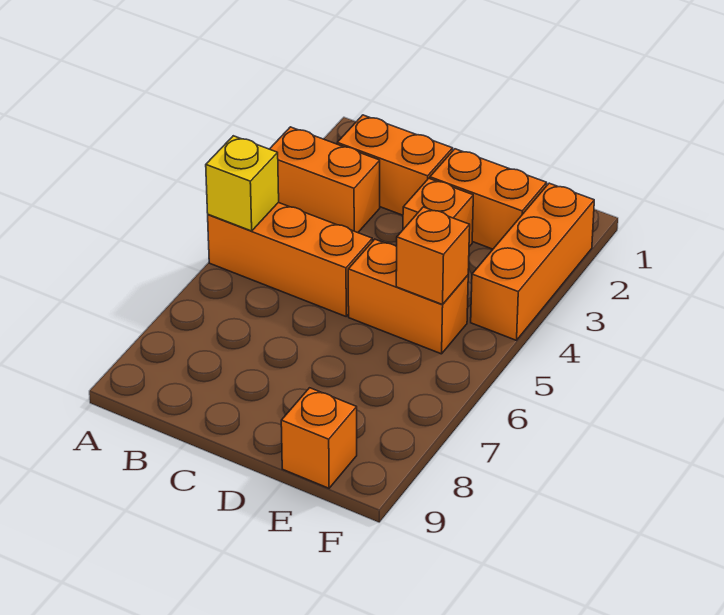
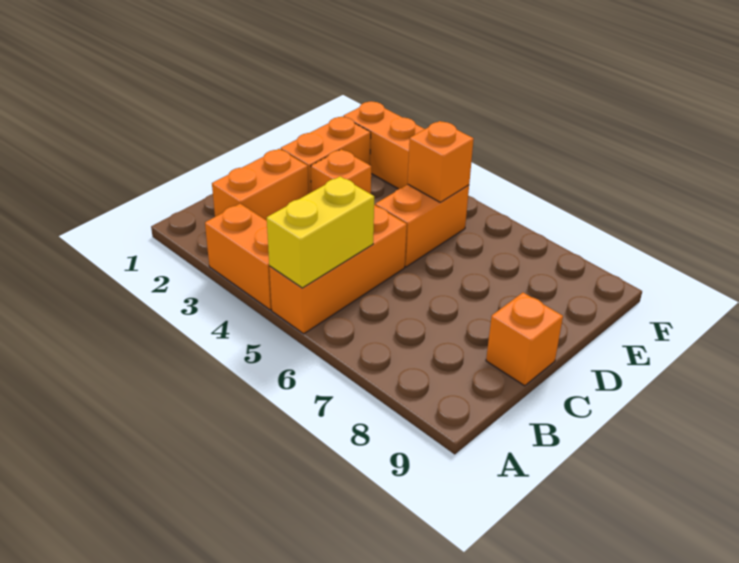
orange 1x2 brick [270,127,380,233] -> orange 1x2 brick turned to [205,204,272,310]
yellow 1x1 brick [206,136,279,231] -> yellow 1x2 brick [267,176,374,288]
orange 1x1 brick [281,388,357,488] -> orange 1x1 brick moved to [486,293,563,386]

